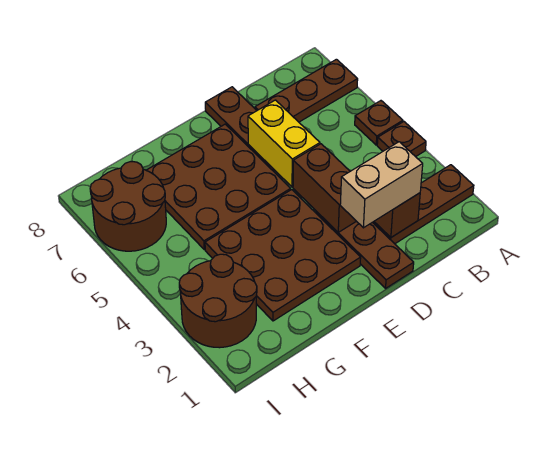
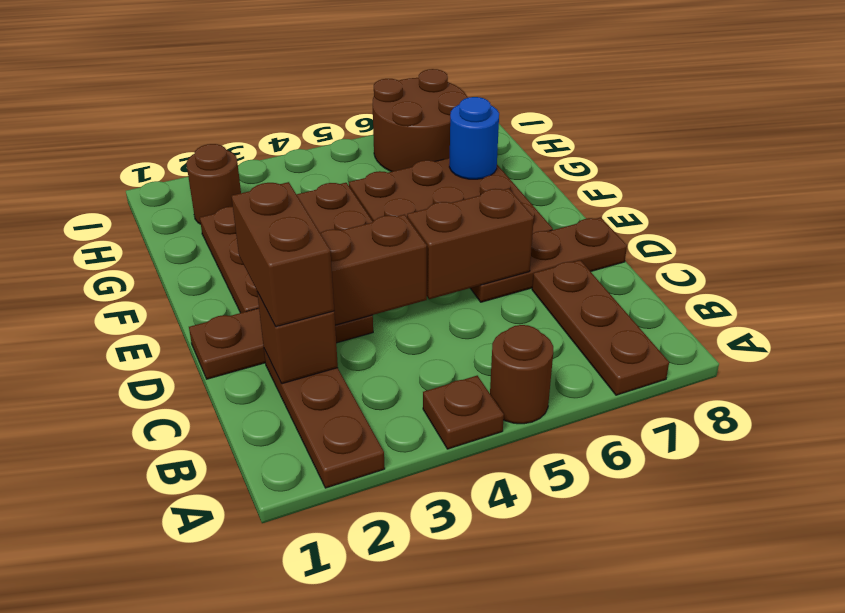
brown 1x1 plate [355,101,403,145] -> brown 1x1 round brick [490,325,553,424]
tan 1x2 brick [340,142,423,228] -> brown 1x2 brick [232,182,334,327]
yellow 1x2 brick [248,100,320,187] -> brown 1x2 brick [407,188,534,299]
none -> blue 1x1 round brick [449,97,499,179]
brown 2x2 round brick [179,254,257,348] -> brown 1x1 round brick [186,144,241,224]

